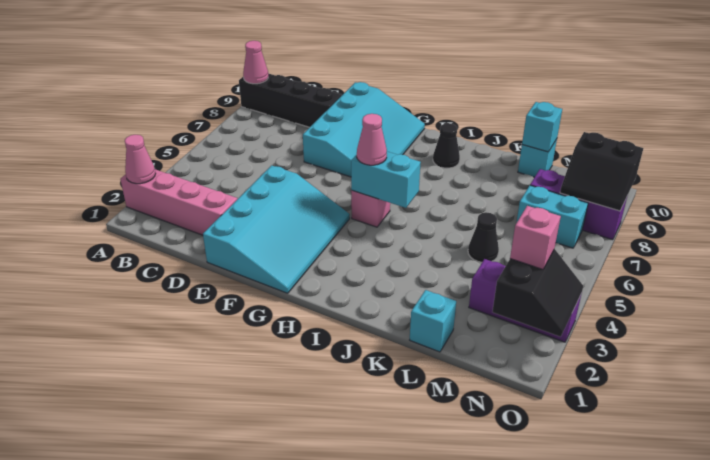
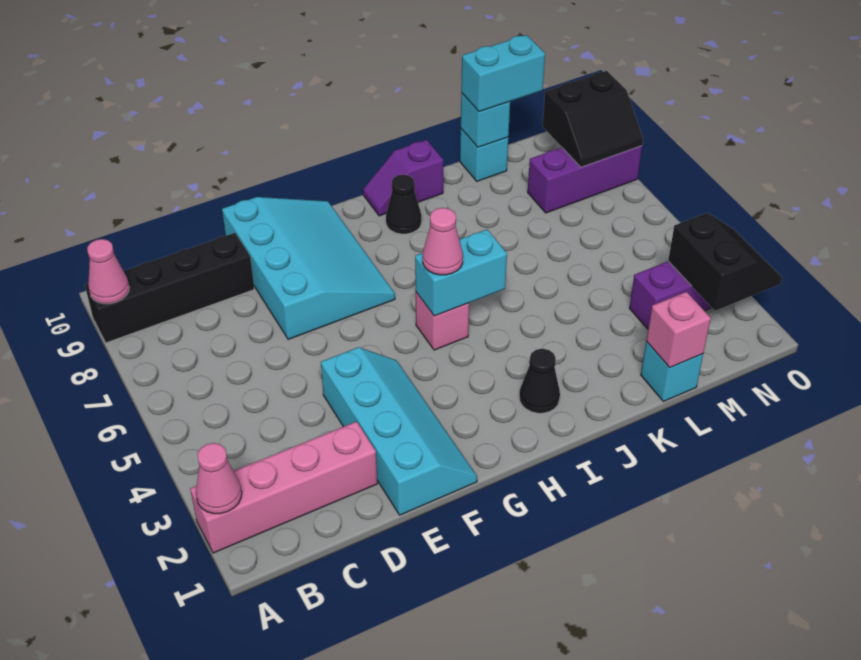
cyan 3x4 slope [203,165,350,293] -> cyan 2x4 slope [321,347,477,515]
none -> purple 1x2 slope [363,140,443,216]
black 1x1 cone [468,212,499,262] -> black 1x1 cone moved to [519,349,560,413]
cyan 1x2 brick [516,185,588,248] -> cyan 1x2 brick moved to [461,35,545,112]
pink 1x1 brick [510,206,561,269] -> pink 1x1 brick moved to [646,292,711,368]

